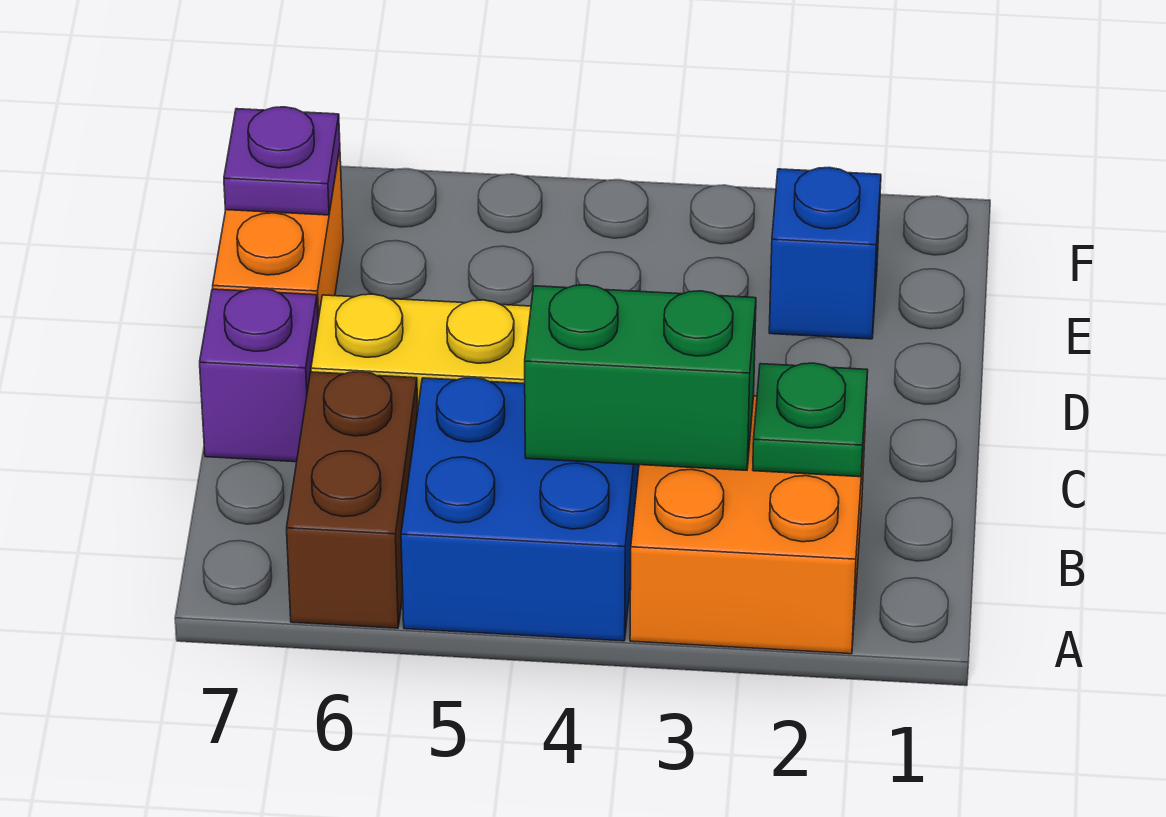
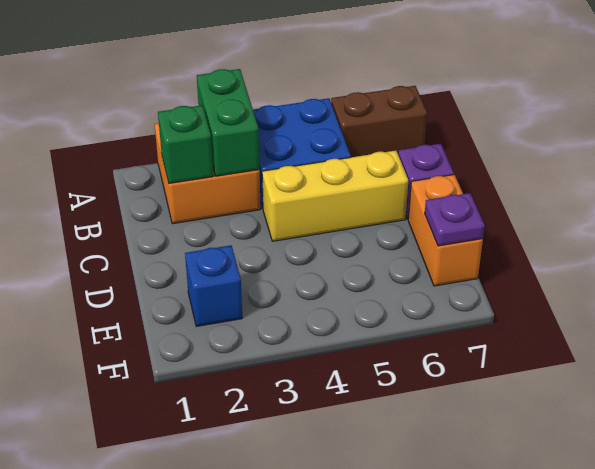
brown 1x2 brick [287,372,418,628] -> brown 1x2 brick turned to [331,86,427,157]
green 1x1 plate [753,363,868,477] -> green 1x1 brick [158,105,213,183]
green 1x2 brick [525,285,756,470] -> green 1x2 brick turned to [197,69,260,176]

